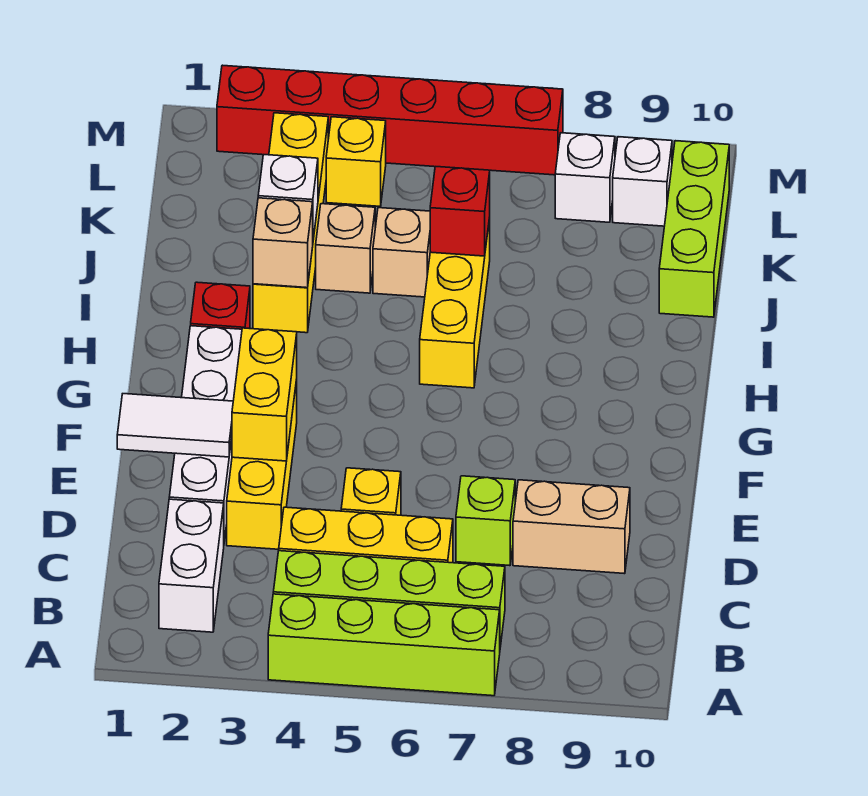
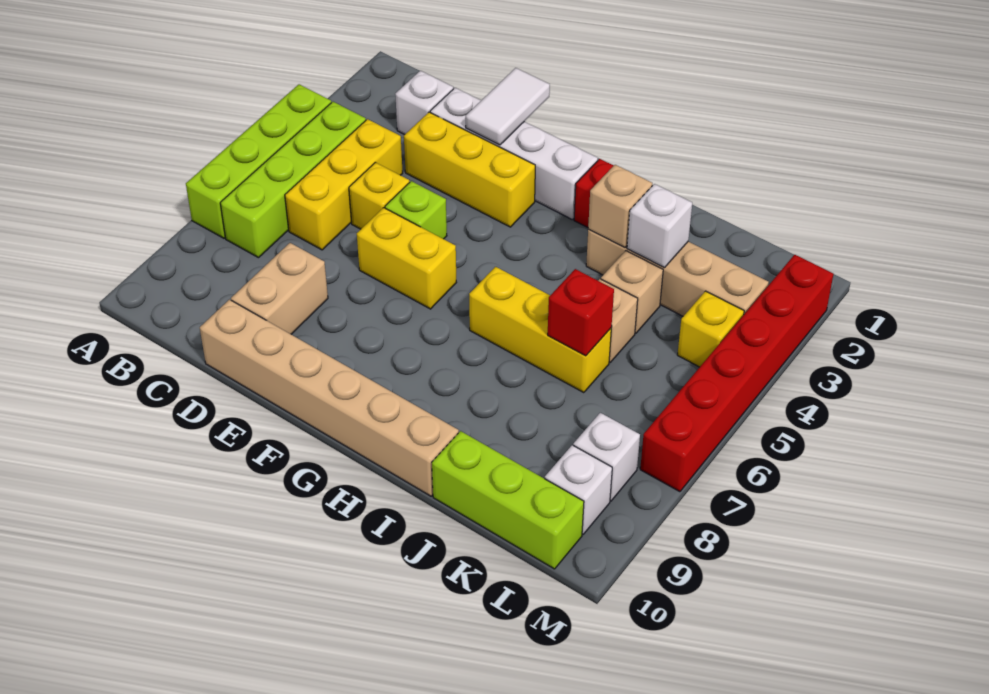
white 1x2 brick [159,499,224,632] -> white 1x1 brick [395,71,453,135]
lime 1x1 brick [456,476,515,566] -> lime 1x1 brick moved to [385,181,447,239]
none -> tan 1x6 brick [200,300,459,496]
yellow 1x2 brick [232,328,297,461] -> yellow 1x2 brick moved to [357,208,456,309]
yellow 1x4 brick [253,113,328,333] -> tan 1x4 brick [586,229,769,316]

